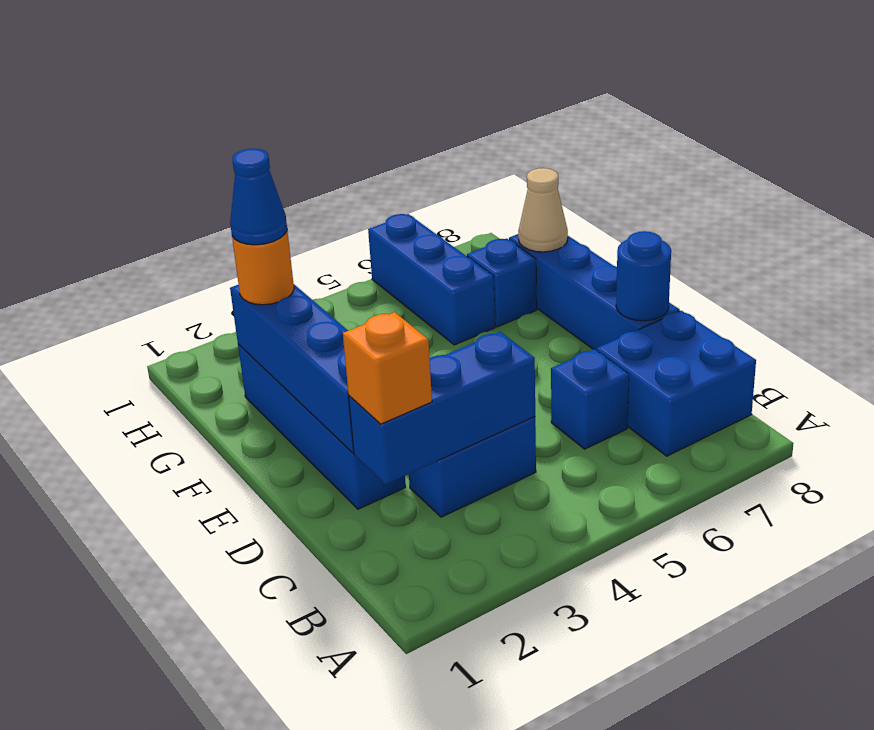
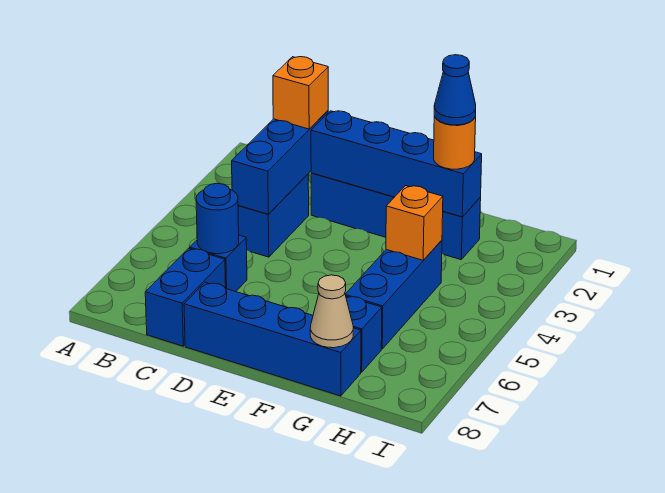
blue 2x2 brick [597,311,756,456] -> blue 1x2 brick [145,248,226,346]
blue 1x1 round brick [616,231,671,321] -> blue 1x1 round brick moved to [196,183,239,254]
none -> orange 1x1 brick [386,186,443,260]
blue 1x3 brick [368,214,495,345] -> blue 1x3 brick turned to [345,240,442,349]

